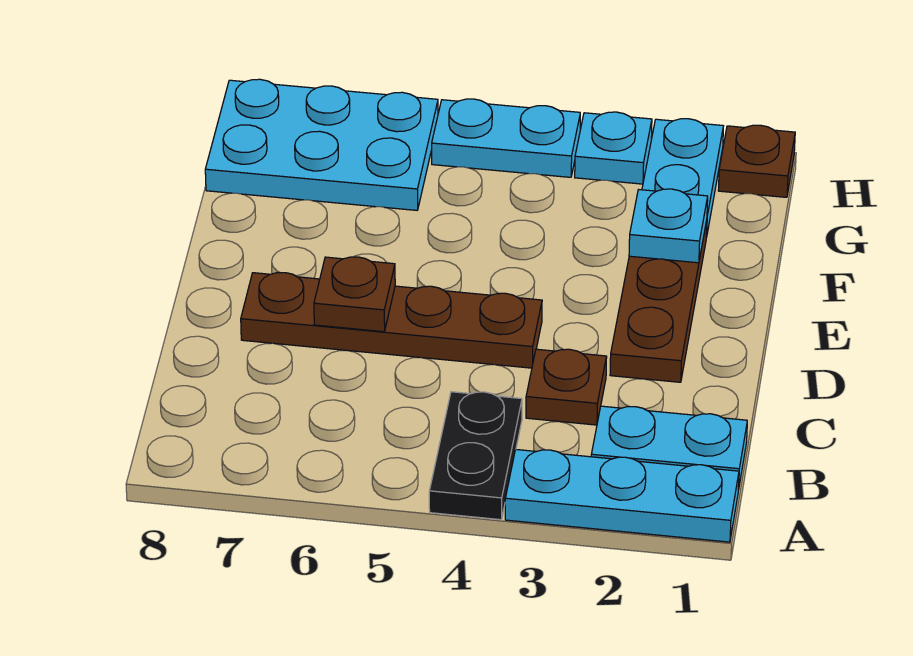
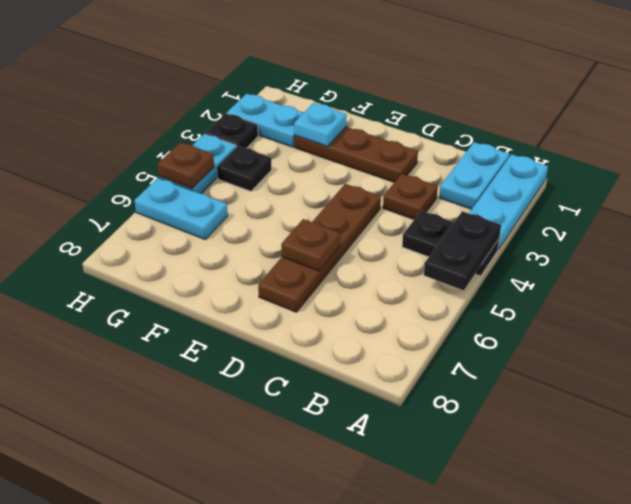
none -> black 1x2 plate [424,211,501,290]
none -> black 1x1 plate [217,146,272,191]
cyan 2x3 plate [205,79,438,210] -> cyan 1x2 plate [134,178,228,239]
brown 1x1 plate [718,125,795,197] -> brown 1x1 plate moved to [158,142,214,189]
cyan 1x1 plate [575,112,652,184] -> black 1x1 plate [205,113,258,148]

